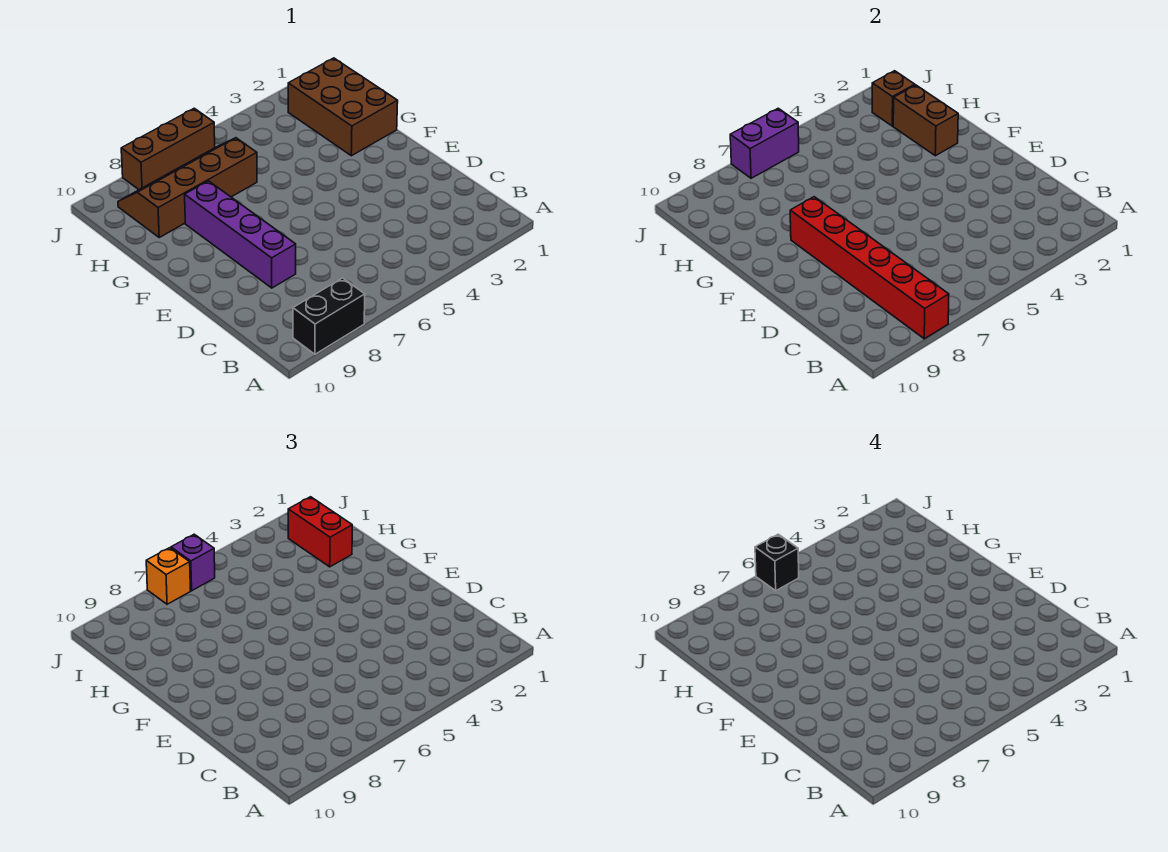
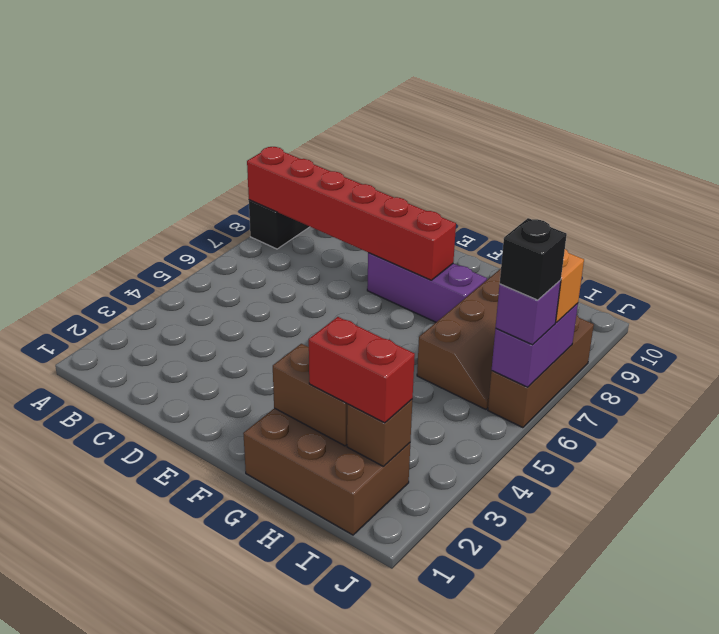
purple 1x4 brick [185,181,296,288] -> purple 1x3 brick [367,253,487,322]

